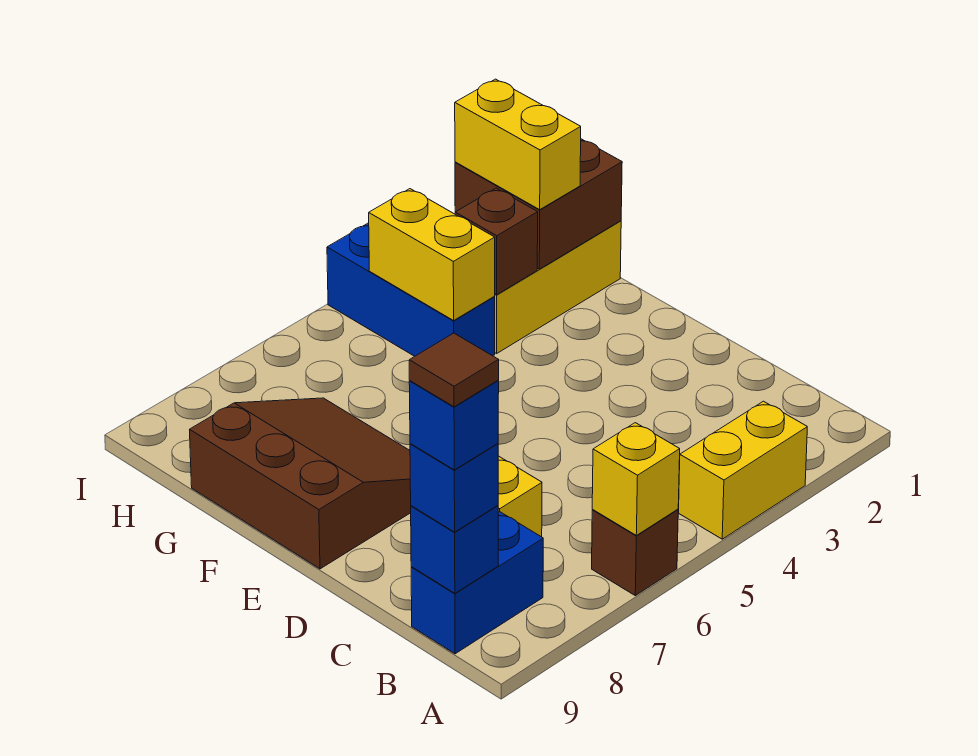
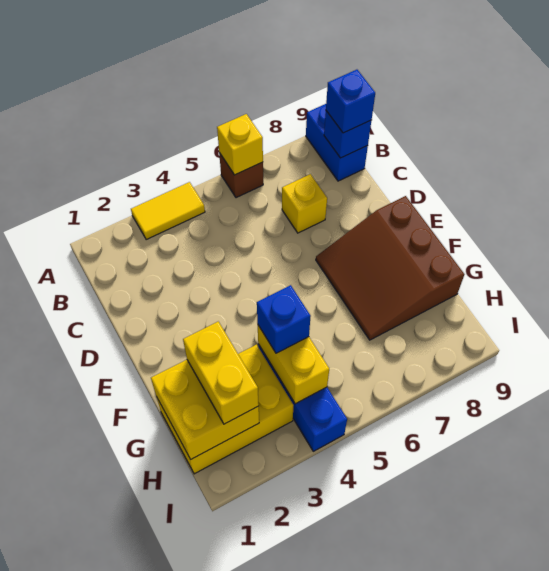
yellow 1x2 brick [679,401,807,539] -> yellow 1x2 tile [131,182,205,240]
blue 1x2 brick [411,512,543,654] -> blue 1x2 brick turned to [306,104,368,181]
blue 1x1 brick [409,381,499,470] -> blue 1x1 brick moved to [257,285,311,353]
brown 1x1 tile [409,333,499,407] -> none
brown 2x2 brick [455,139,622,269] -> yellow 2x2 brick [151,360,259,459]
brown 1x1 brick [455,188,538,295] -> none

